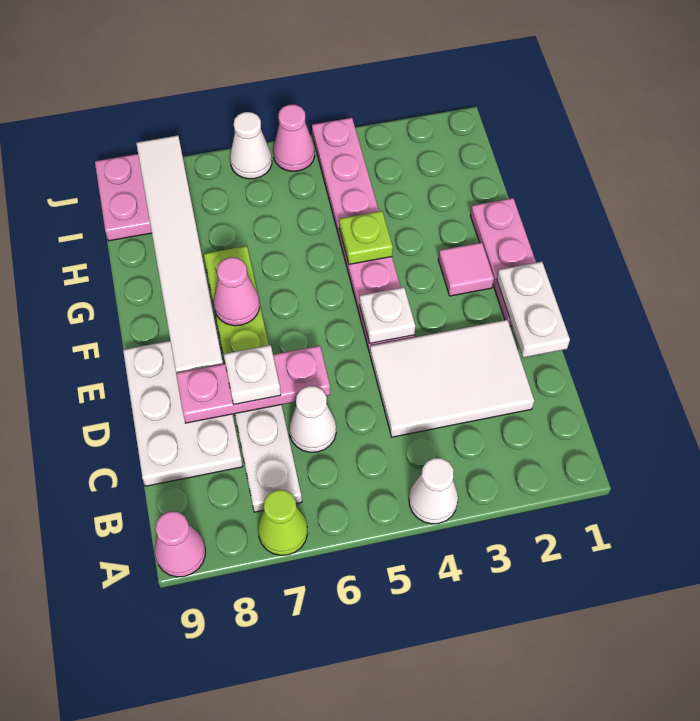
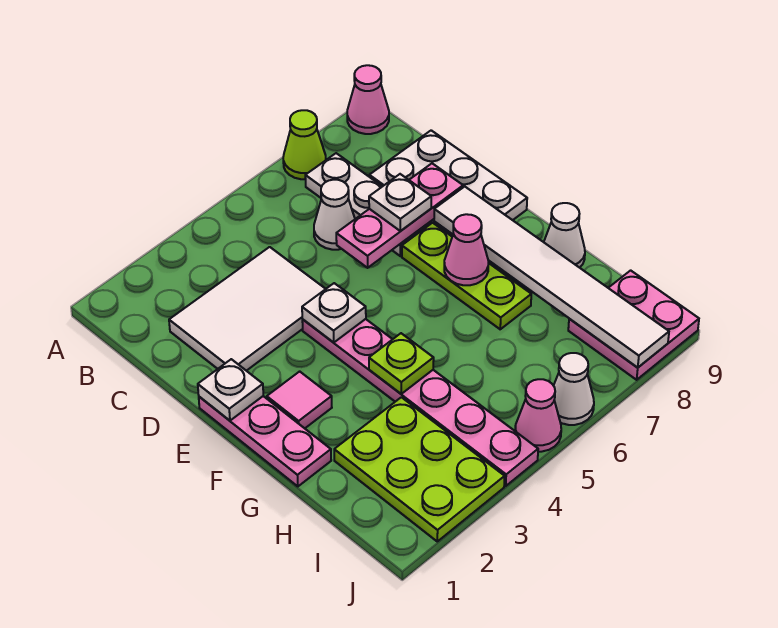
white 1x1 cone [409,458,458,524] -> white 1x1 cone moved to [544,203,585,268]
white 1x2 plate [497,262,570,358] -> white 1x1 plate [198,359,263,421]
none -> lime 2x3 plate [334,397,505,541]

